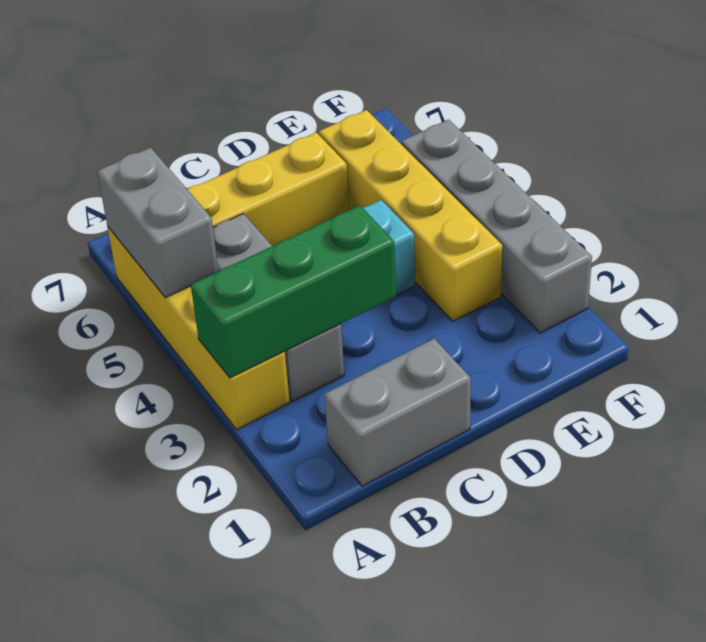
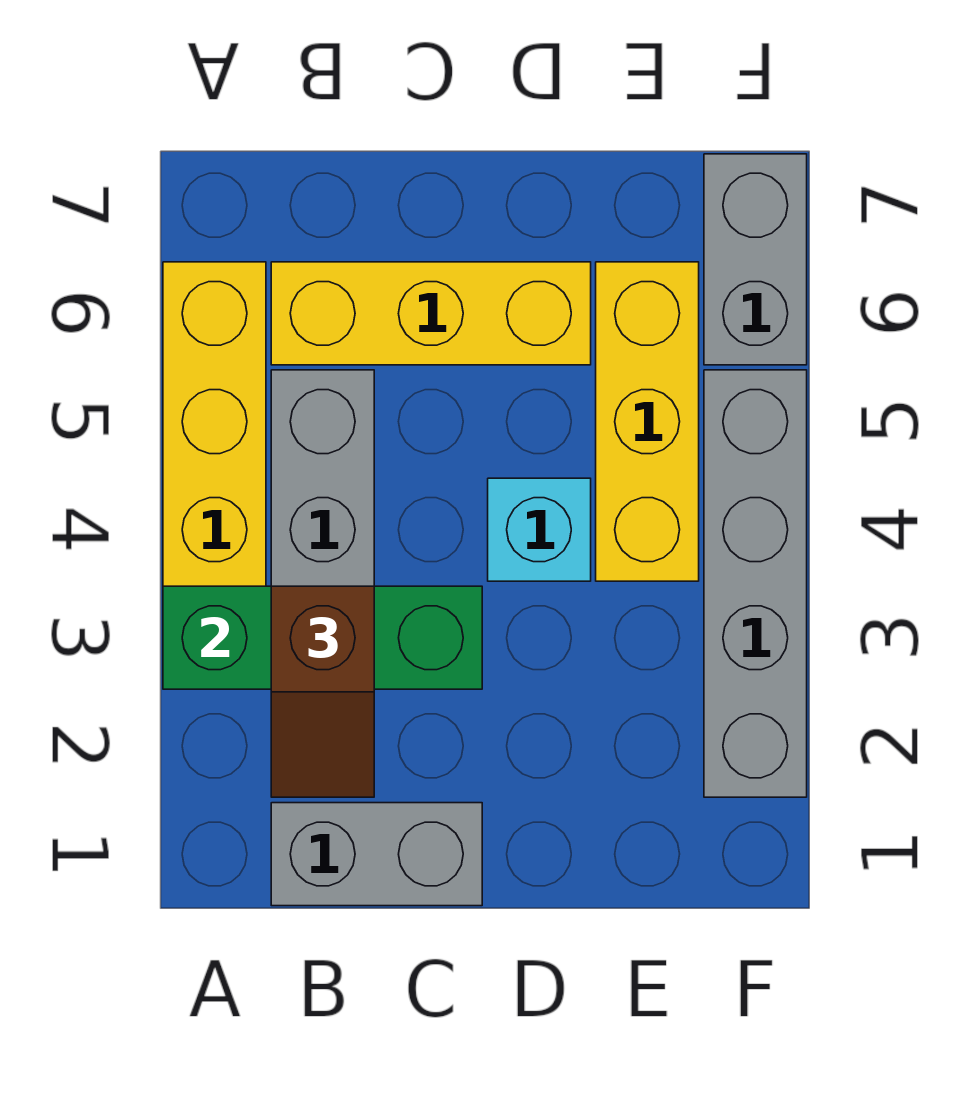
grey 1x2 brick [97,147,218,298] -> grey 1x2 brick moved to [704,154,807,365]
none -> brown 1x2 slope [271,586,374,797]
yellow 1x4 brick [319,110,502,321] -> yellow 1x3 brick [596,262,699,581]

